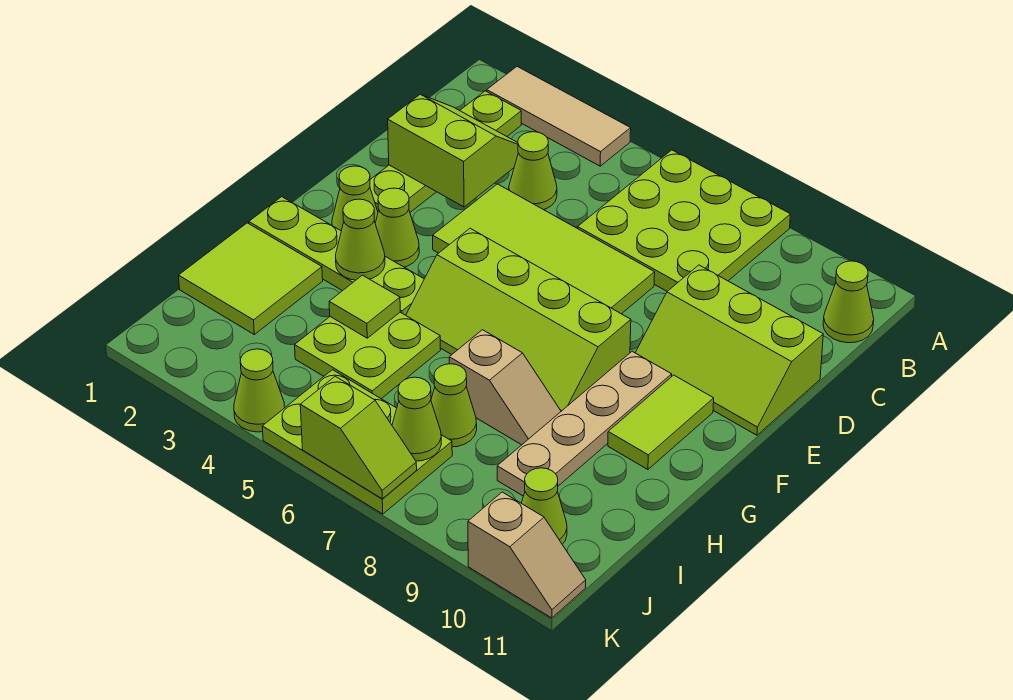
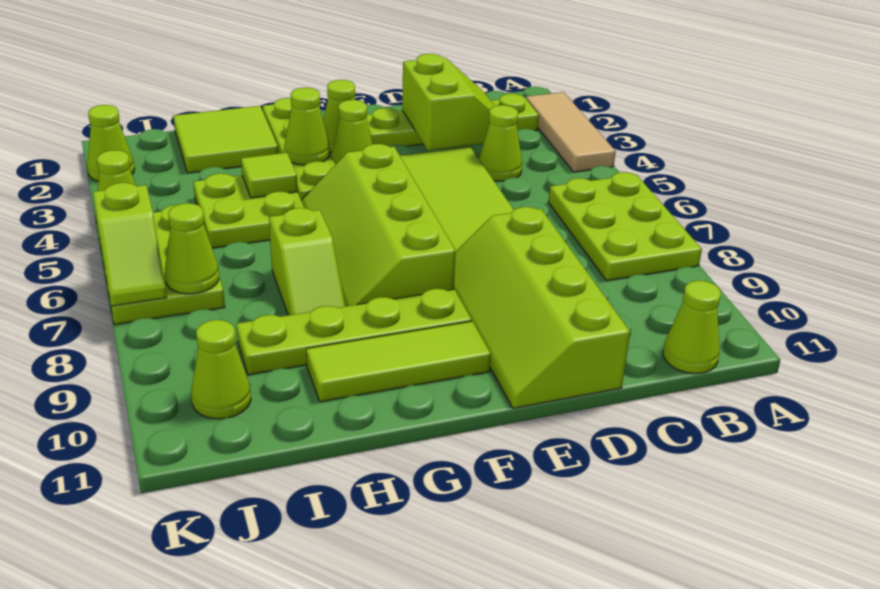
lime 3x3 plate [578,150,790,291] -> lime 2x3 plate [548,172,702,281]
lime 2x3 slope [635,265,823,435] -> lime 2x4 slope [454,207,630,408]
tan 1x4 plate [497,351,672,496] -> lime 1x4 plate [236,289,472,375]
lime 1x2 tile [608,375,714,469] -> lime 1x3 tile [306,321,491,402]
tan 1x2 slope [449,330,561,445] -> lime 1x2 slope [269,208,345,315]
lime 1x1 cone [431,364,477,447] -> lime 1x1 cone moved to [87,105,134,181]
tan 1x2 slope [468,492,586,618] -> none

